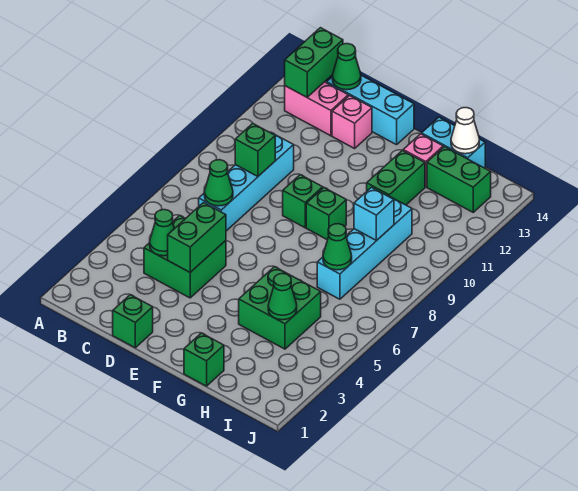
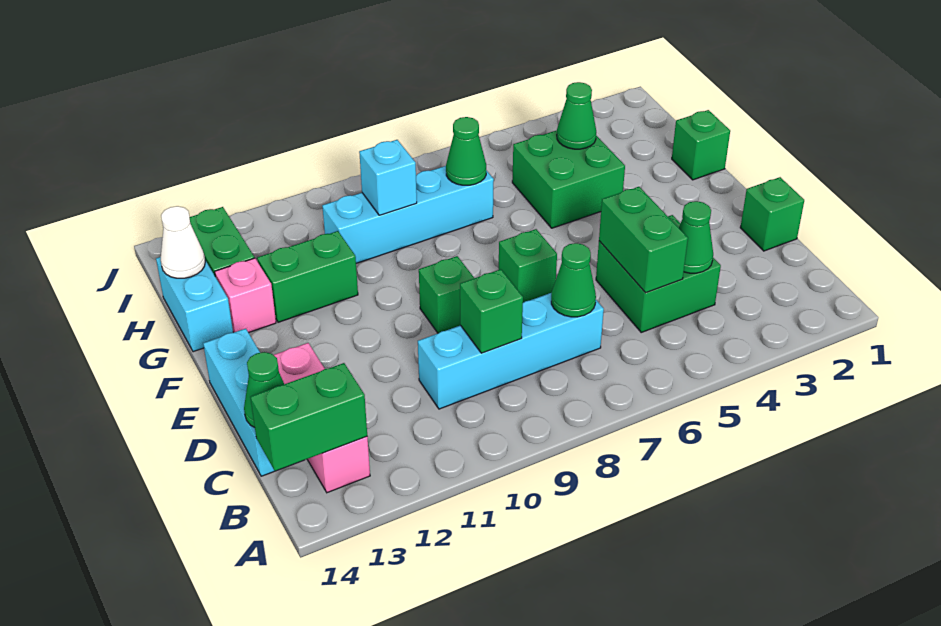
green 1x2 brick [168,203,226,272] -> green 1x2 brick turned to [599,187,688,293]
green 1x1 brick [306,188,346,240] -> green 1x1 brick moved to [499,229,557,303]

